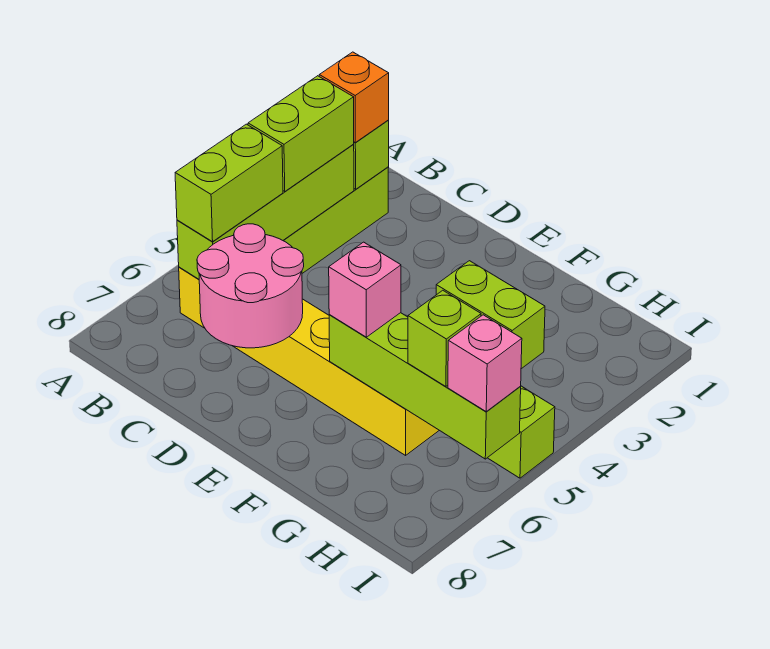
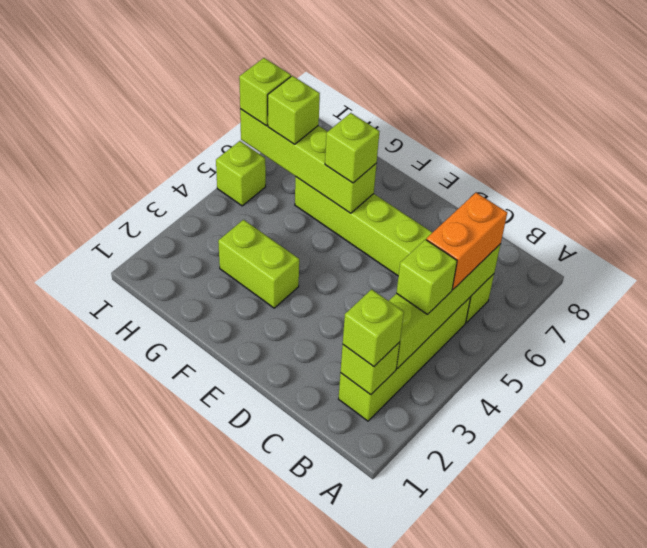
orange 1x1 brick [319,52,389,143] -> lime 1x1 brick [343,289,404,367]
lime 1x2 brick [248,76,354,192] -> lime 1x1 brick [396,239,457,314]
lime 1x2 brick [175,124,283,242] -> orange 1x2 brick [426,193,507,289]
yellow 1x6 brick [179,267,439,455] -> lime 1x6 brick [295,177,494,323]
pink 2x2 round brick [197,224,304,348] -> none
pink 1x1 brick [329,242,401,337] -> lime 1x1 brick [325,113,380,183]
pink 1x1 brick [448,315,522,411] -> lime 1x1 brick [239,58,291,126]

